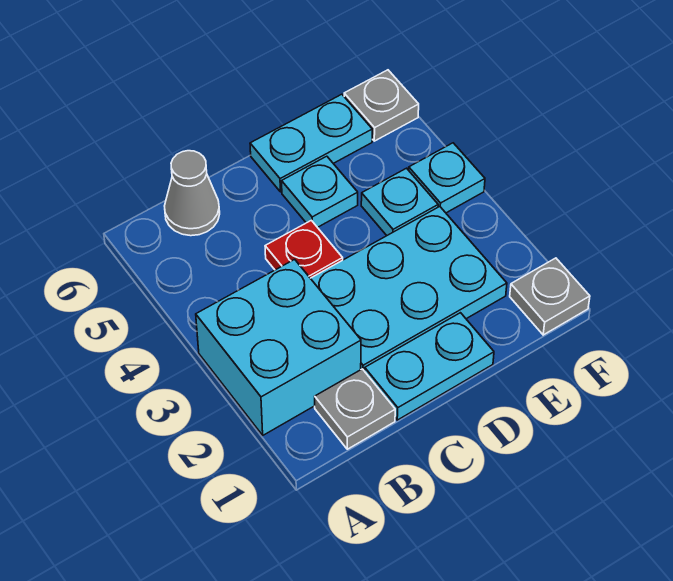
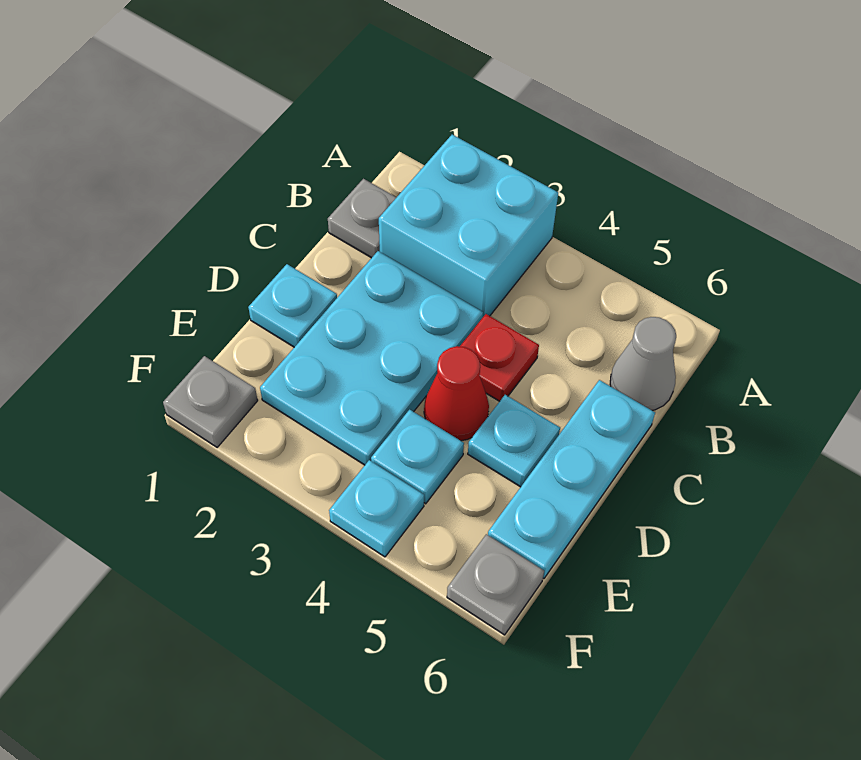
cyan 1x2 plate [365,313,494,420] -> cyan 1x1 plate [248,264,337,347]
none -> red 1x1 cone [424,346,489,441]
cyan 1x2 plate [250,94,372,192] -> cyan 1x3 plate [488,380,655,578]

